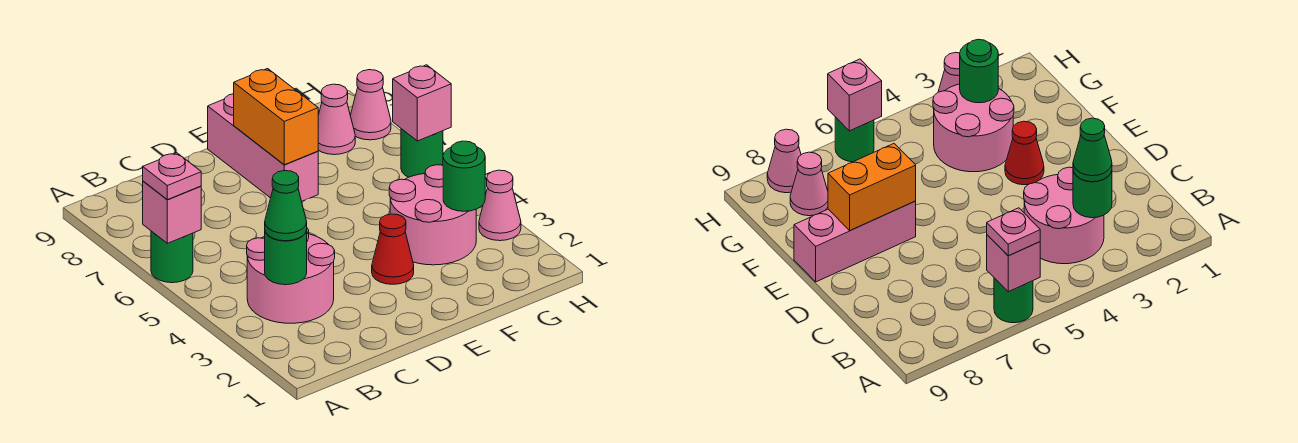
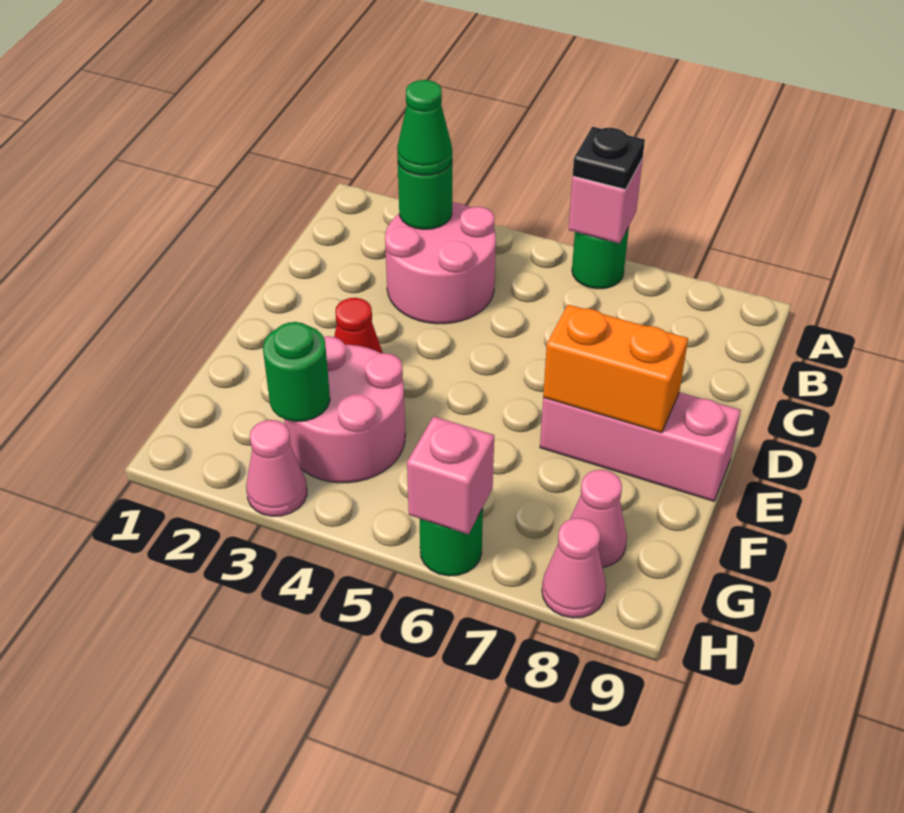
pink 1x1 plate [143,153,201,200] -> black 1x1 plate [573,127,645,189]

